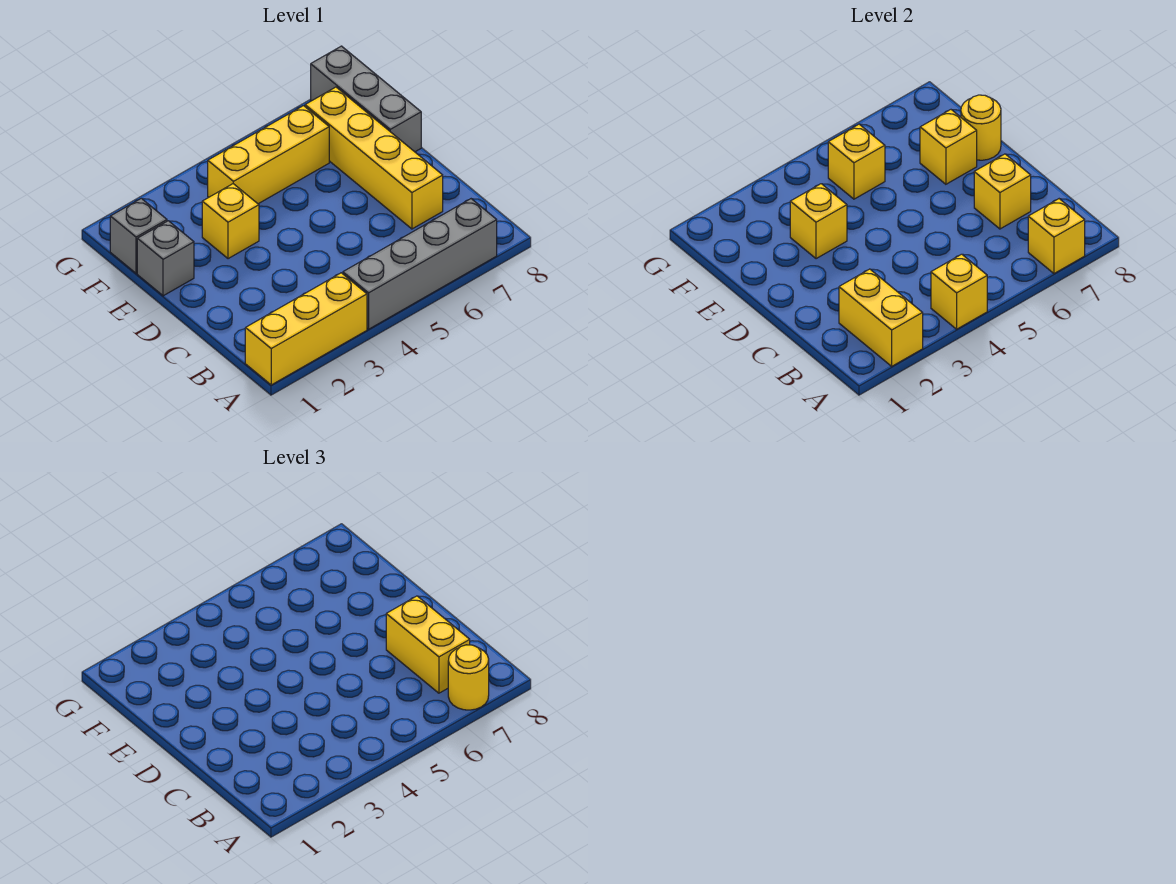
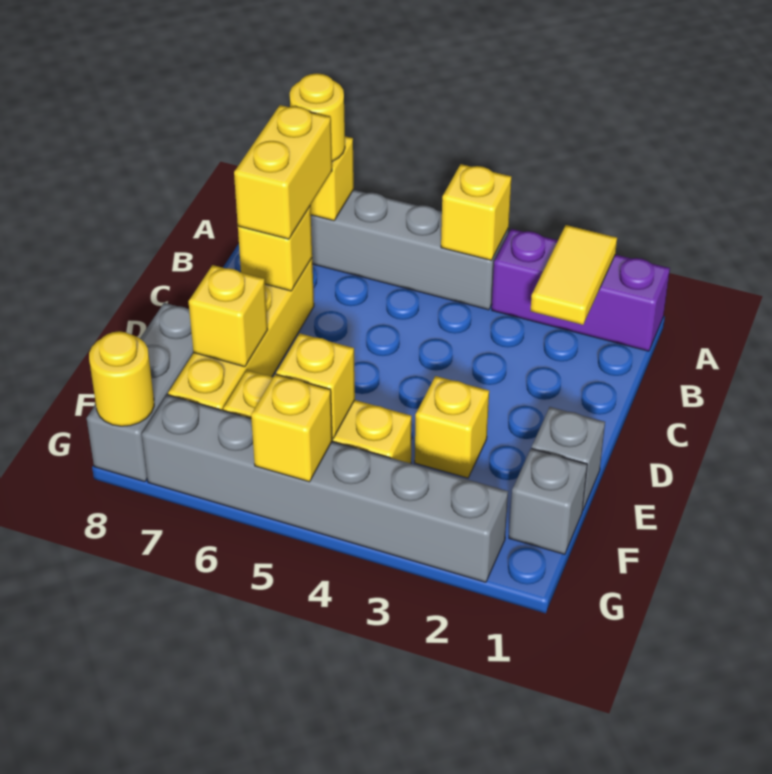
yellow 1x3 brick [245,273,367,385] -> purple 1x3 brick [492,229,670,351]
yellow 1x2 brick [839,269,923,366] -> yellow 1x2 tile [530,225,617,325]
yellow 1x1 brick [790,184,847,259] -> yellow 1x1 brick moved to [251,374,332,482]
yellow 1x1 round brick [961,95,1001,160] -> yellow 1x1 round brick moved to [89,331,154,426]
none -> grey 1x6 brick [142,395,508,582]

